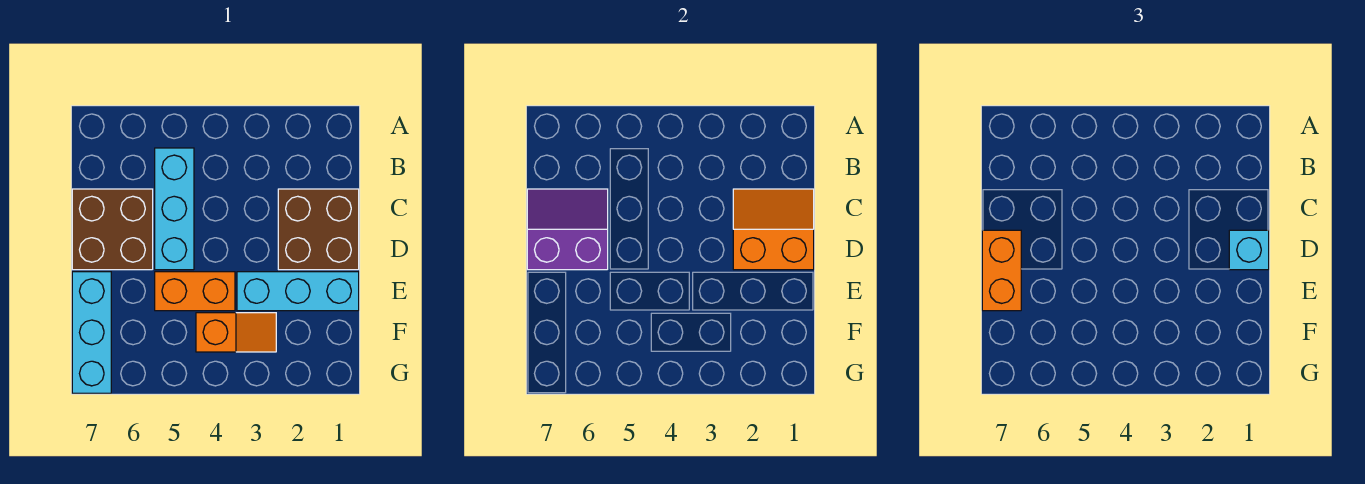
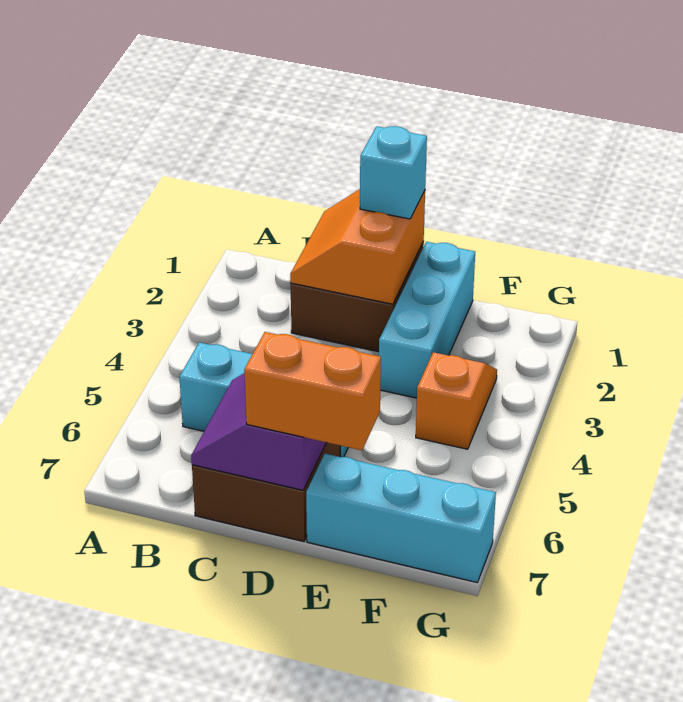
orange 1x2 brick [155,272,235,311] -> none

